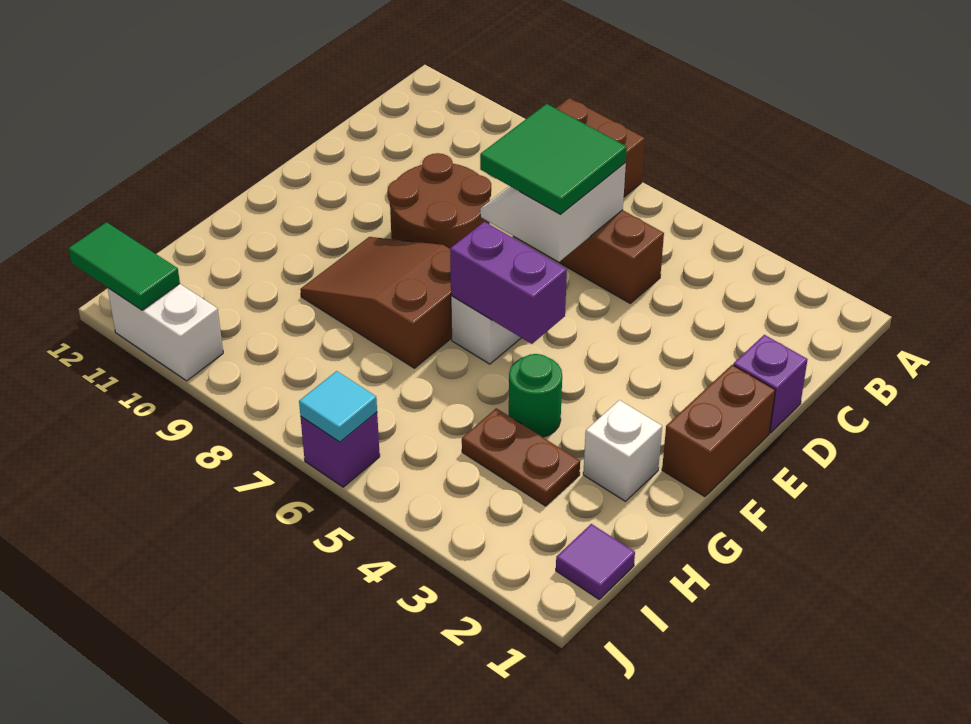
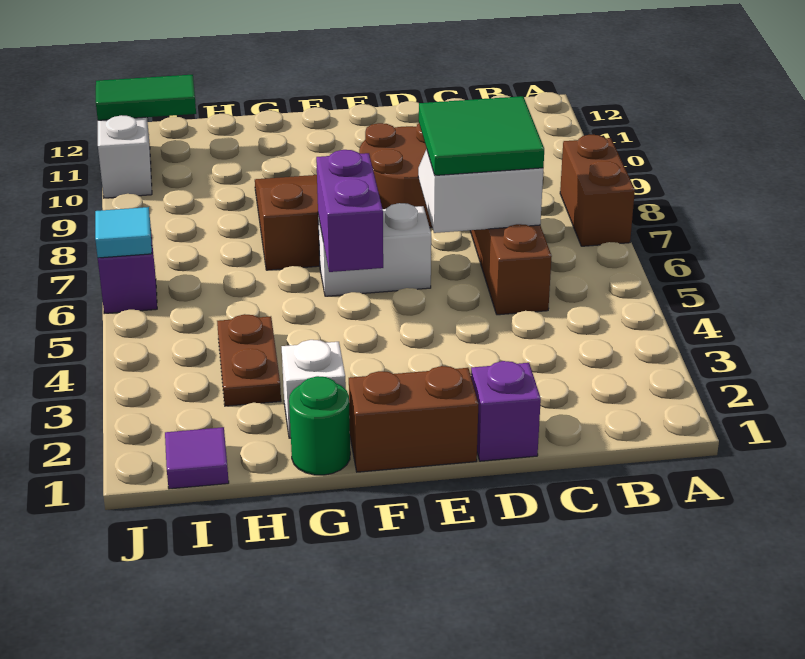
green 1x1 round brick [509,354,562,437] -> green 1x1 round brick moved to [289,376,350,475]
green 1x2 tile [68,222,180,310] -> green 1x2 tile turned to [96,75,196,120]

